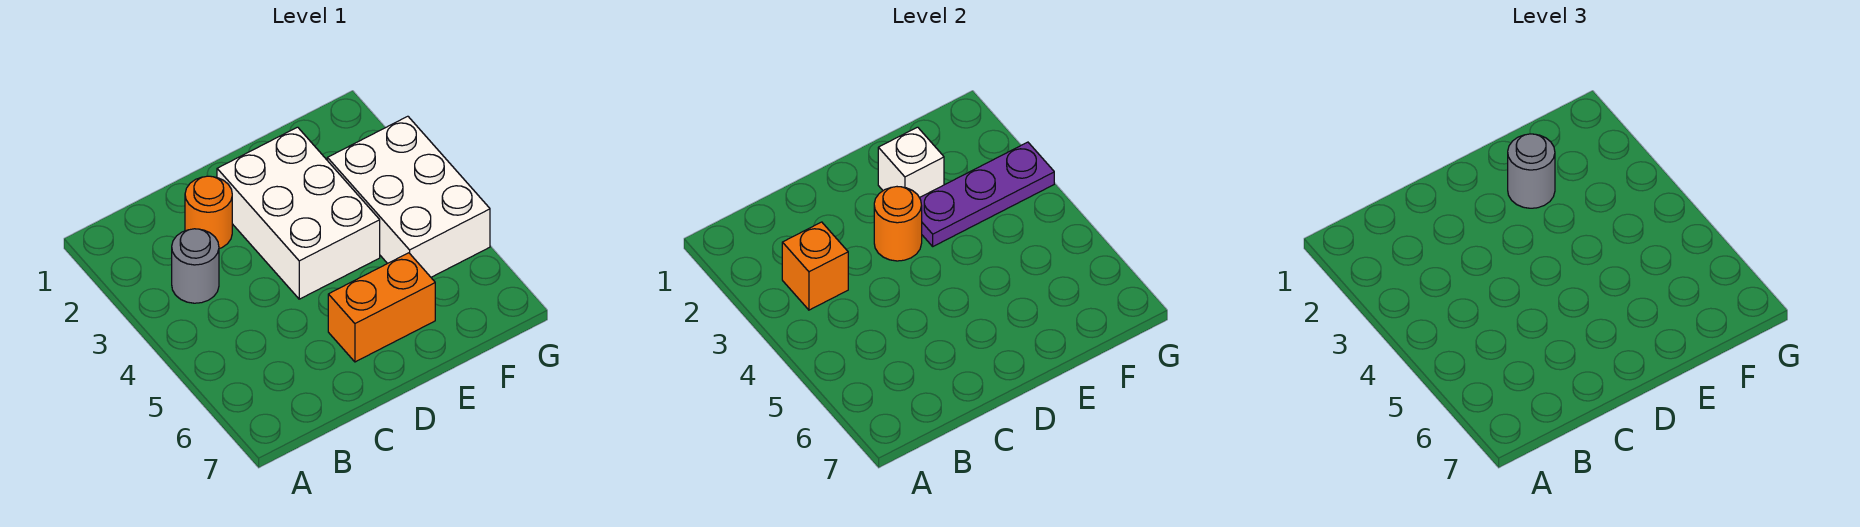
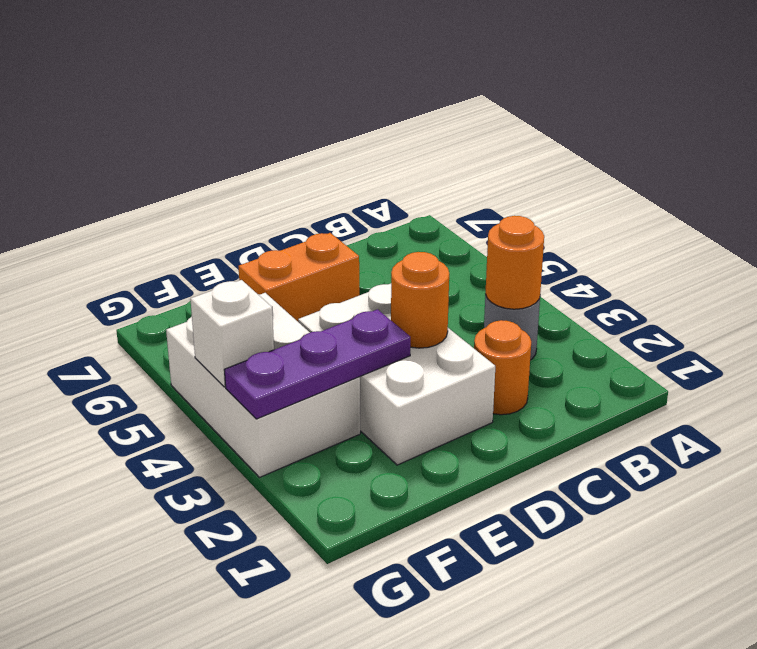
orange 1x1 brick [782,222,848,310] -> orange 1x1 round brick [486,216,544,309]
white 1x1 brick [878,127,944,198] -> white 1x1 brick moved to [190,280,274,387]
grey 1x1 round brick [1508,134,1555,208] -> none

